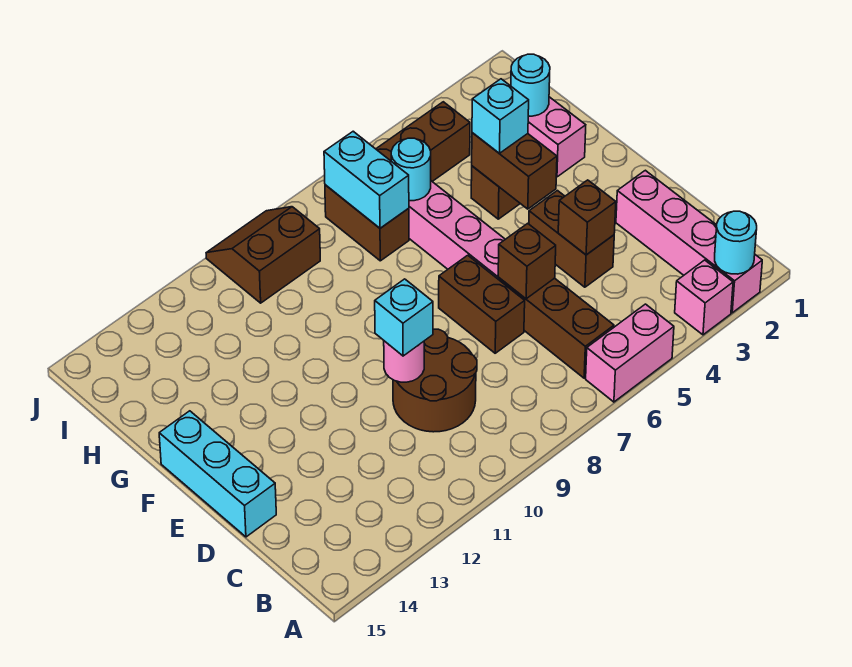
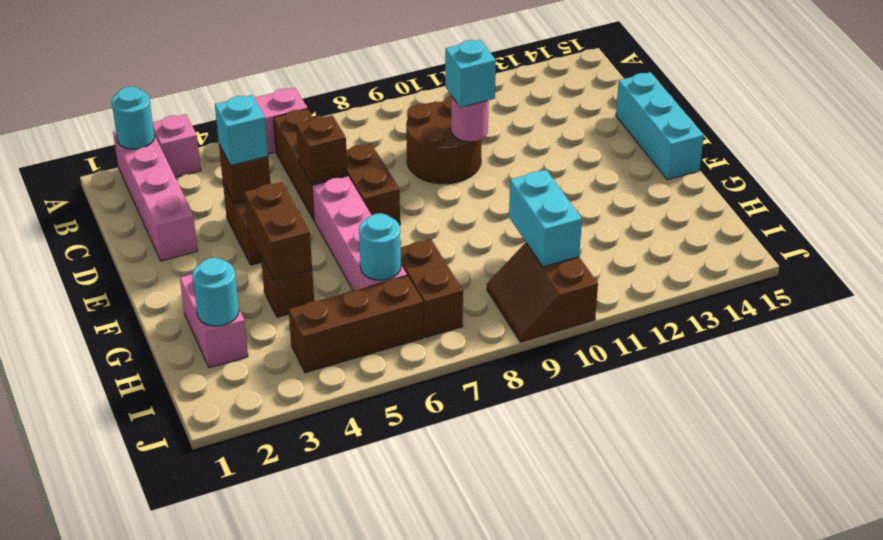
cyan 1x1 brick [472,79,529,153] -> cyan 1x1 brick moved to [215,95,268,165]
cyan 1x2 brick [324,131,409,228] -> cyan 1x2 brick moved to [509,170,582,267]
brown 2x2 slope [206,207,320,303] -> brown 2x2 slope turned to [487,243,598,342]

